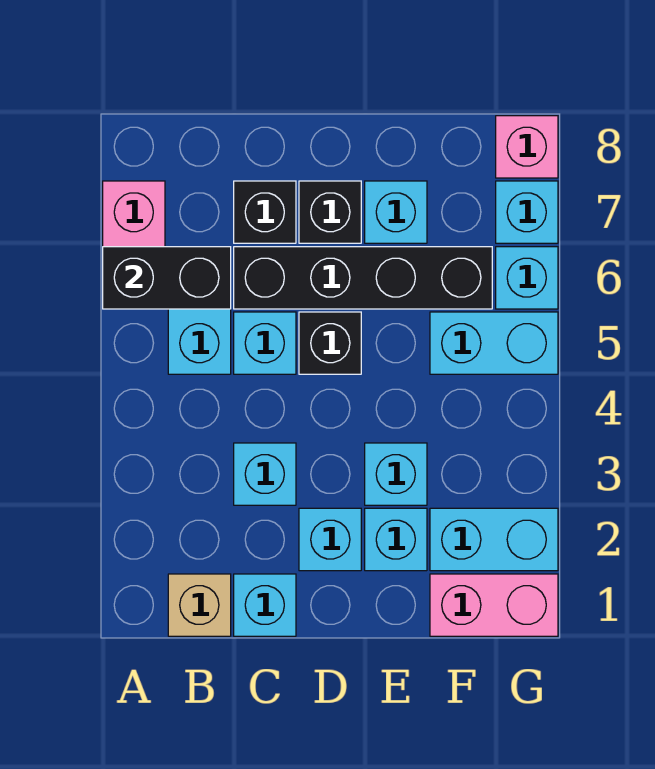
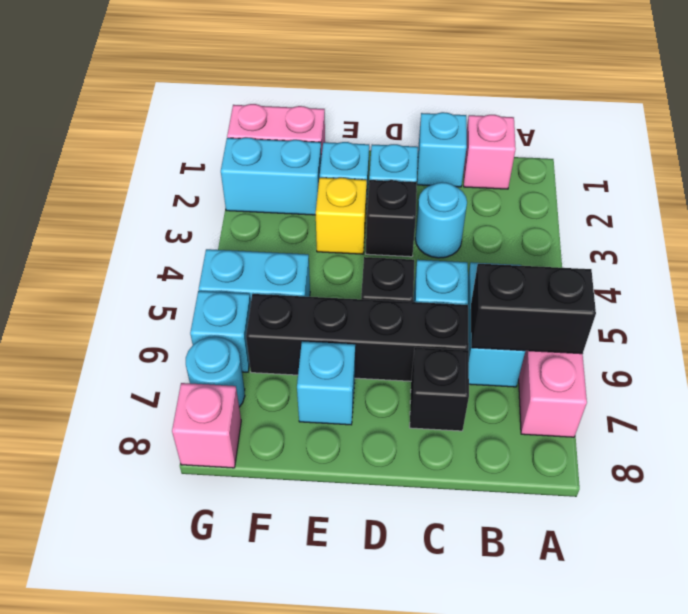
tan 1x1 brick [168,574,231,636] -> pink 1x1 brick [464,115,516,189]
cyan 1x1 brick [234,443,296,505] -> cyan 1x1 round brick [415,182,467,258]
black 1x1 brick [299,181,361,243] -> black 1x1 brick moved to [366,180,417,257]
cyan 1x1 brick [365,443,427,505] -> yellow 1x1 brick [316,178,367,254]
cyan 1x1 brick [496,181,558,243] -> cyan 1x1 round brick [186,337,245,407]

